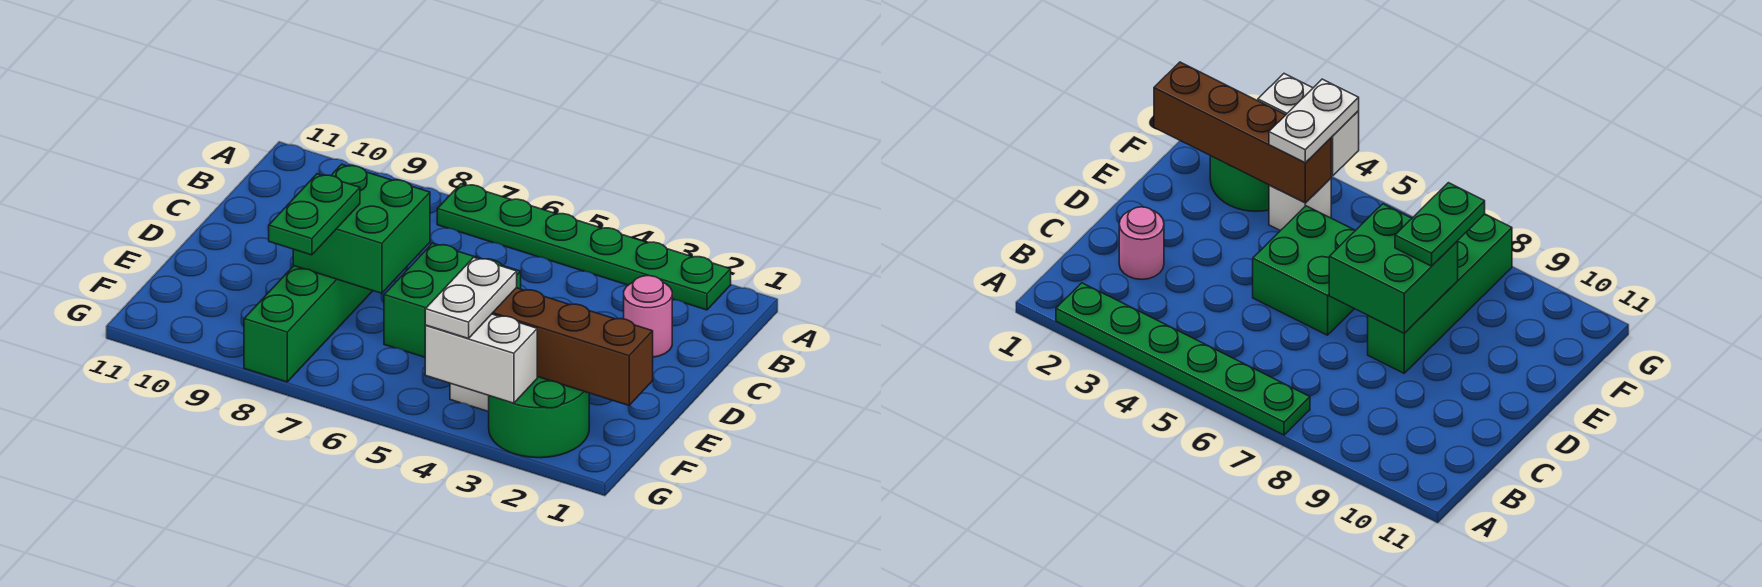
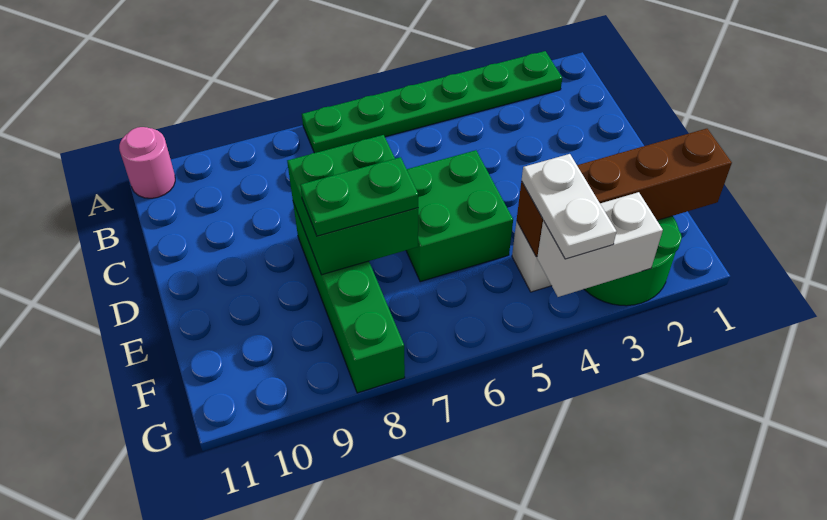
pink 1x1 round brick [624,276,672,357] -> pink 1x1 round brick moved to [119,127,175,198]
green 1x2 plate [269,174,360,255] -> green 1x2 plate turned to [300,157,418,236]

